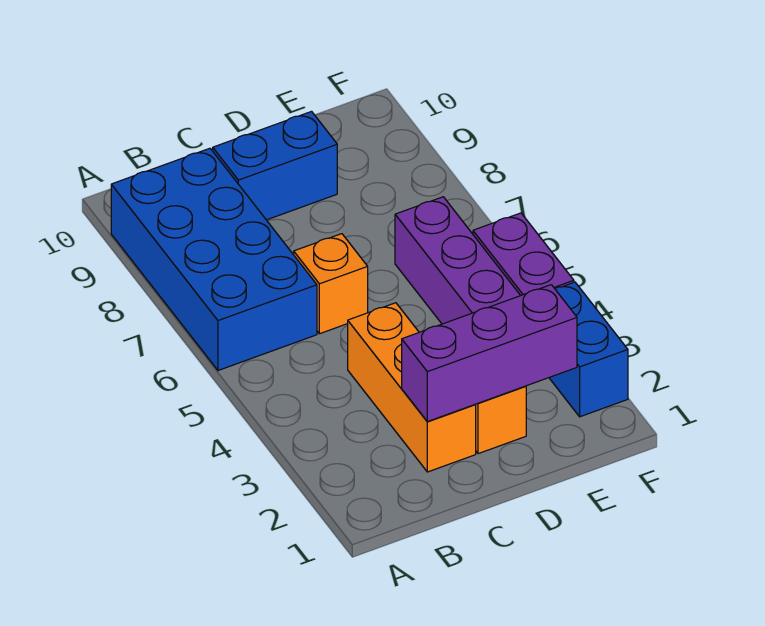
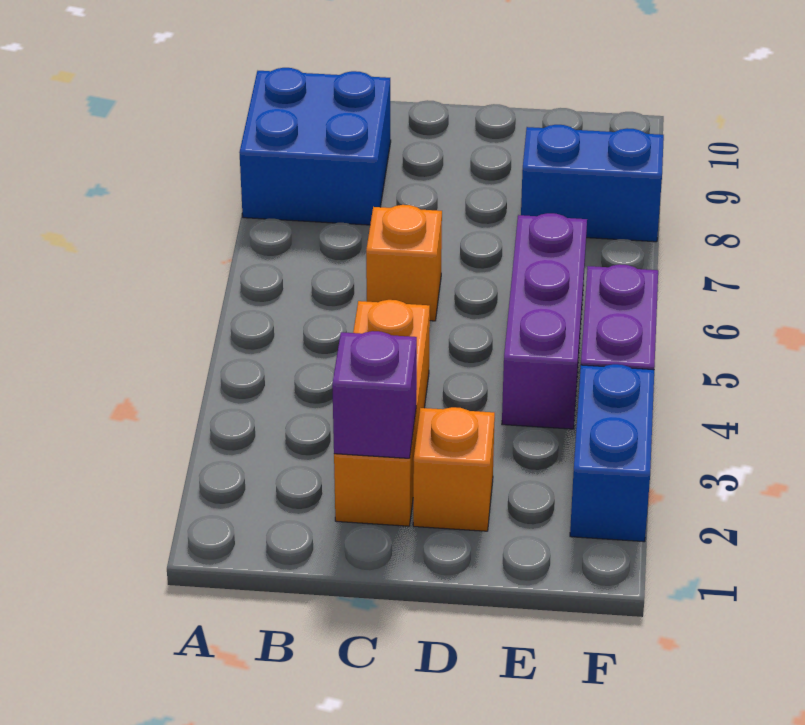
blue 2x4 brick [111,148,317,370] -> blue 2x2 brick [239,68,391,225]
purple 1x3 brick [402,285,577,422] -> purple 1x1 brick [332,331,417,458]
blue 1x2 brick [213,112,337,220] -> blue 1x2 brick moved to [521,125,664,242]

